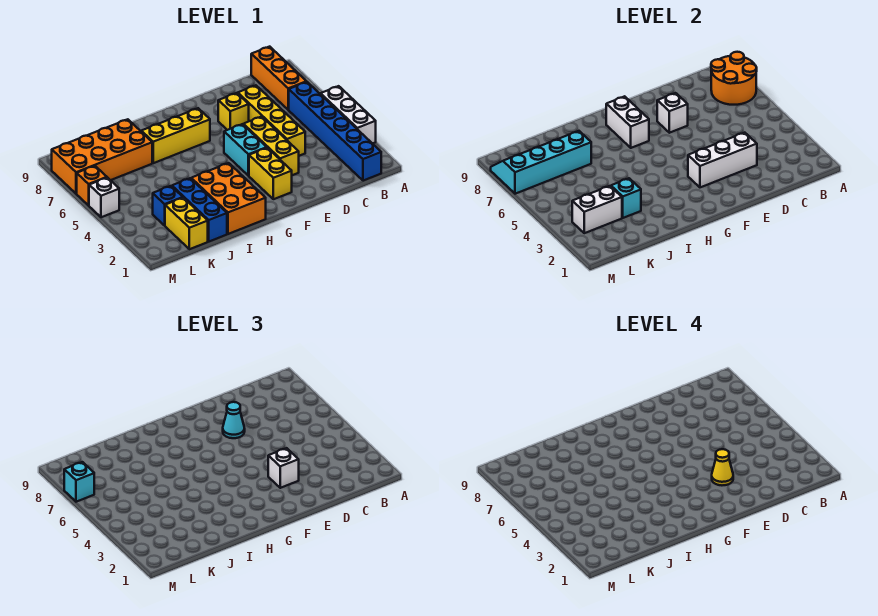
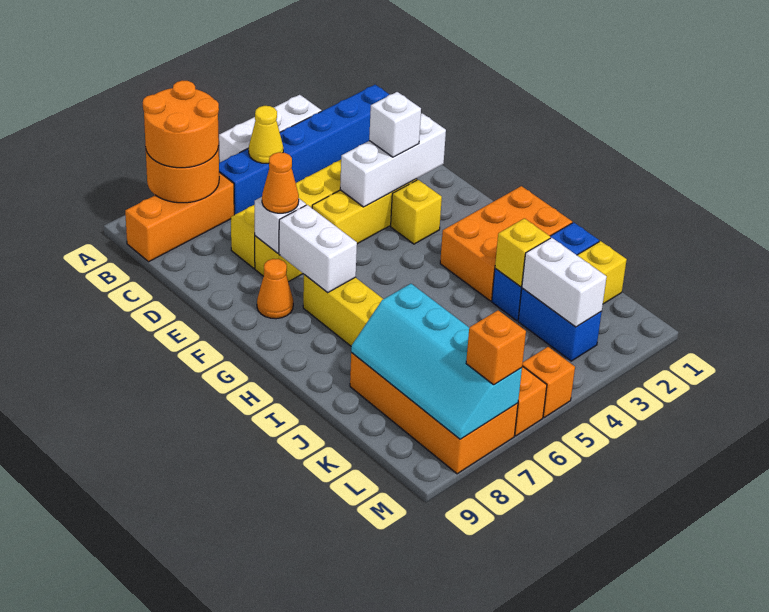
none -> orange 2x2 round brick [143,81,219,168]
white 1x3 brick [688,133,757,187] -> white 1x3 brick turned to [340,113,446,207]
yellow 1x1 cone [712,449,733,485] -> yellow 1x1 cone moved to [249,106,283,163]
cyan 1x1 cone [223,402,245,438] -> orange 1x1 cone [262,152,299,213]
yellow 1x2 brick [249,148,292,199] -> yellow 1x1 brick [391,180,442,244]
cyan 1x2 brick [224,124,267,176] -> none
none -> orange 1x1 cone [257,259,293,319]
white 1x2 brick [606,96,649,148] -> white 1x2 brick turned to [279,205,357,293]
cyan 1x1 brick [611,178,641,218] -> yellow 1x1 brick [495,218,550,286]
blue 1x1 brick [153,186,183,225] -> blue 1x2 brick [518,288,602,361]
white 1x1 brick [89,178,119,217] -> orange 1x1 brick [522,347,575,418]
cyan 1x1 brick [64,462,94,502] -> orange 1x1 brick [466,310,526,385]

